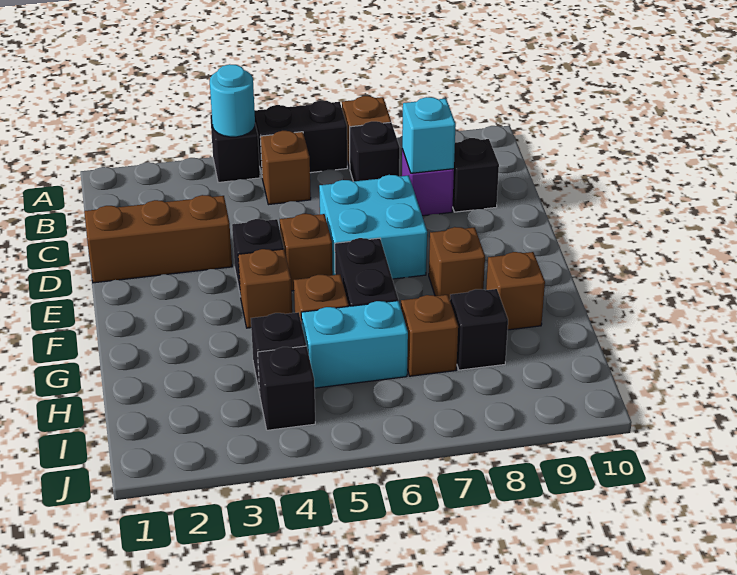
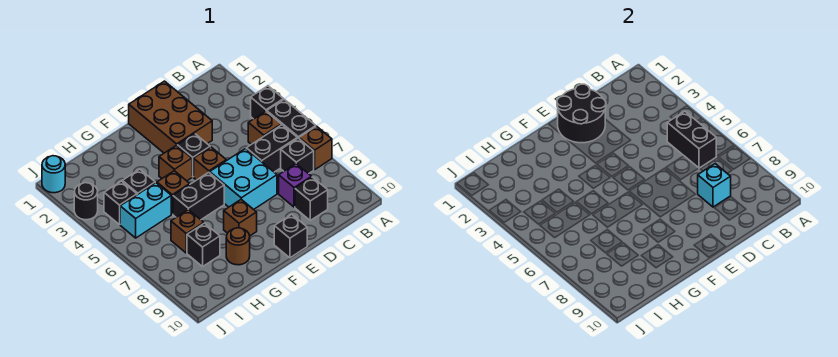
cyan 1x1 round brick [210,64,255,137] -> cyan 1x1 round brick moved to [42,156,65,193]
none -> black 1x2 brick [667,111,716,168]
none -> black 1x2 brick [246,125,297,172]
brown 1x3 brick [84,195,232,283] -> brown 2x3 brick [129,81,212,153]
none -> black 2x2 round brick [557,84,606,143]
none -> black 1x1 brick [274,214,307,258]
brown 1x1 brick [486,252,545,330] -> brown 1x1 round brick [226,228,250,265]
cyan 1x2 brick [301,301,408,388] -> cyan 1x2 brick turned to [120,183,171,238]
none -> black 1x1 round brick [74,183,98,220]

